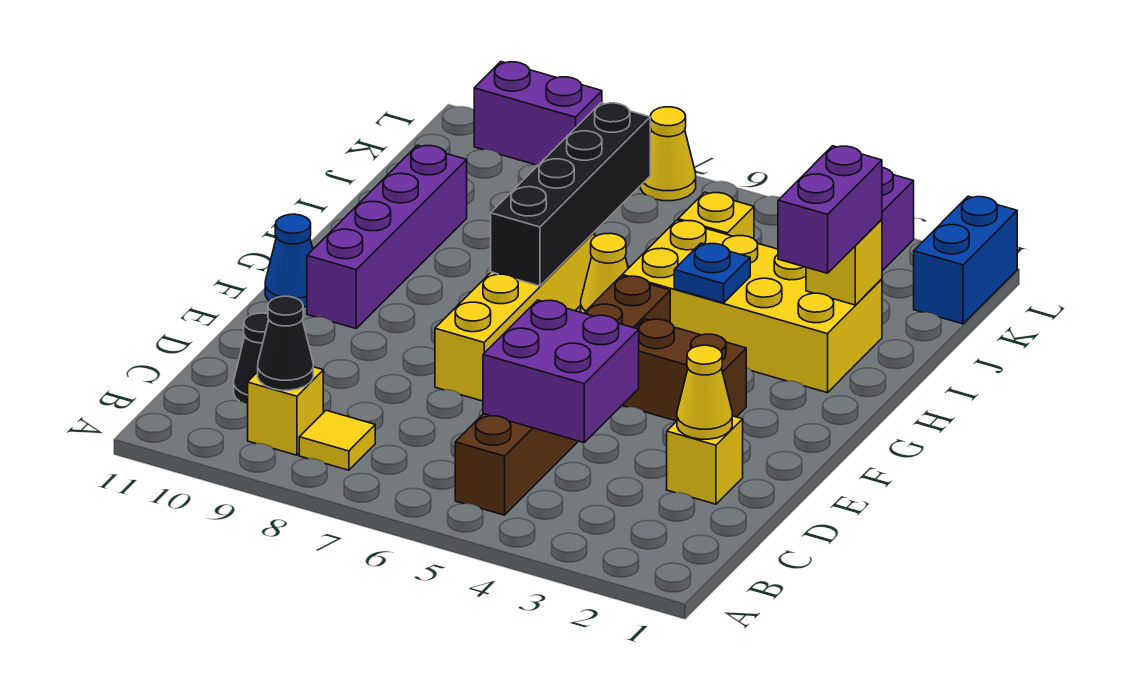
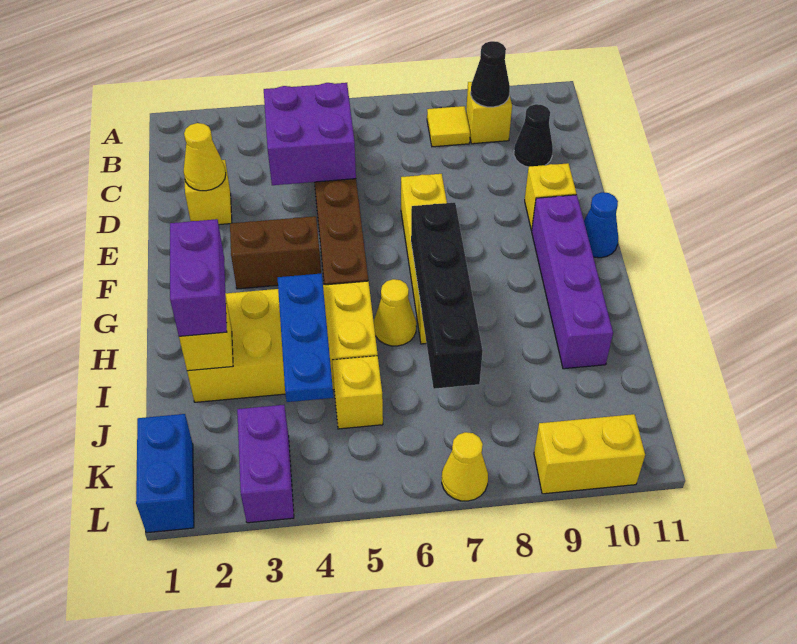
none -> yellow 1x1 brick [525,163,576,231]
blue 1x1 plate [674,243,750,303] -> blue 1x3 plate [278,273,333,402]
purple 1x2 brick [474,62,602,165] -> yellow 1x2 brick [534,414,645,494]

